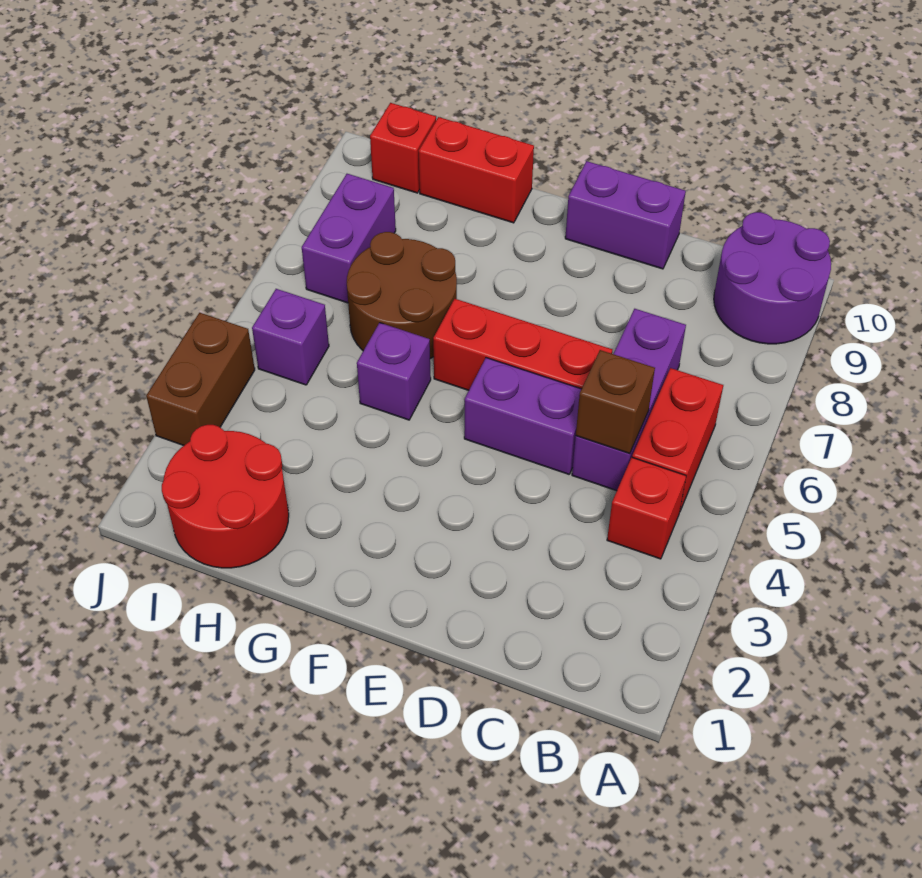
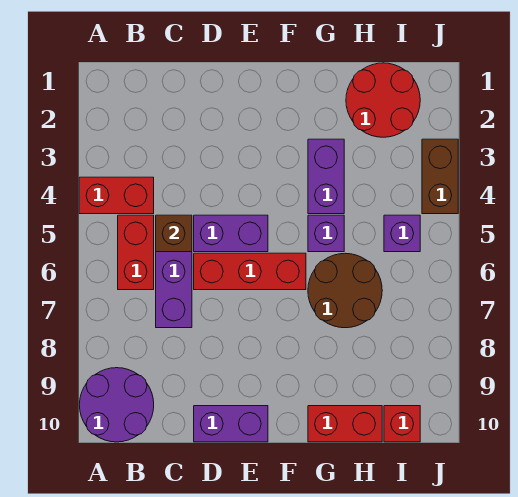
red 1x1 brick [607,458,686,559] -> red 1x2 brick [79,177,154,214]
purple 1x2 brick [302,174,396,303] -> purple 1x2 brick moved to [308,139,344,214]

